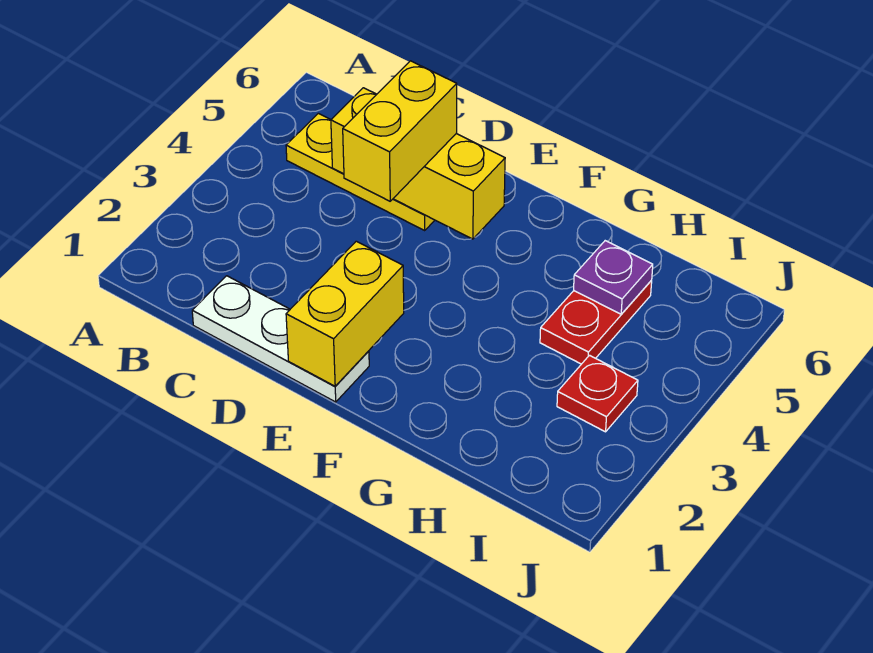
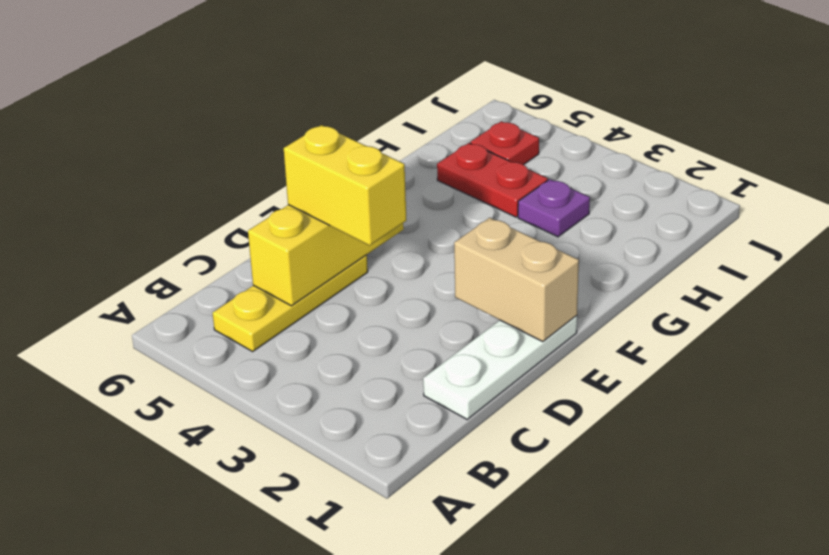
yellow 1x2 brick [286,241,404,386] -> tan 1x2 brick [454,218,579,342]
purple 1x1 plate [574,241,653,314] -> purple 1x1 plate moved to [518,179,590,237]
red 1x1 plate [557,355,638,432] -> red 1x1 plate moved to [470,121,539,165]

